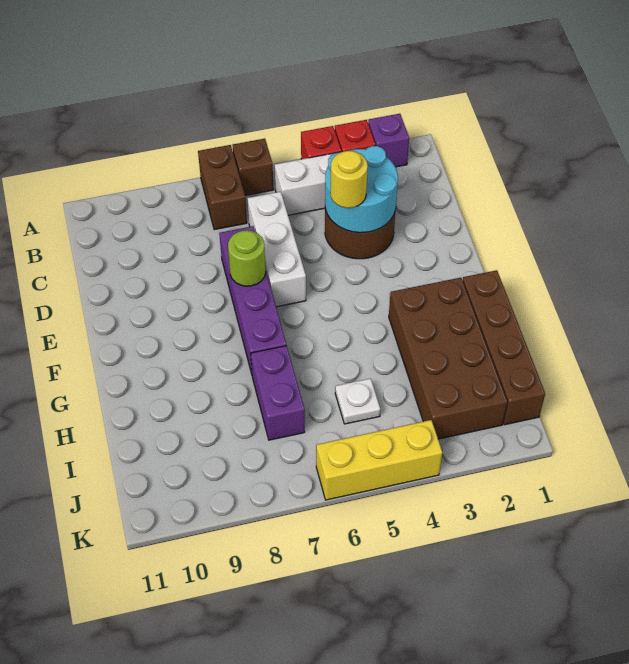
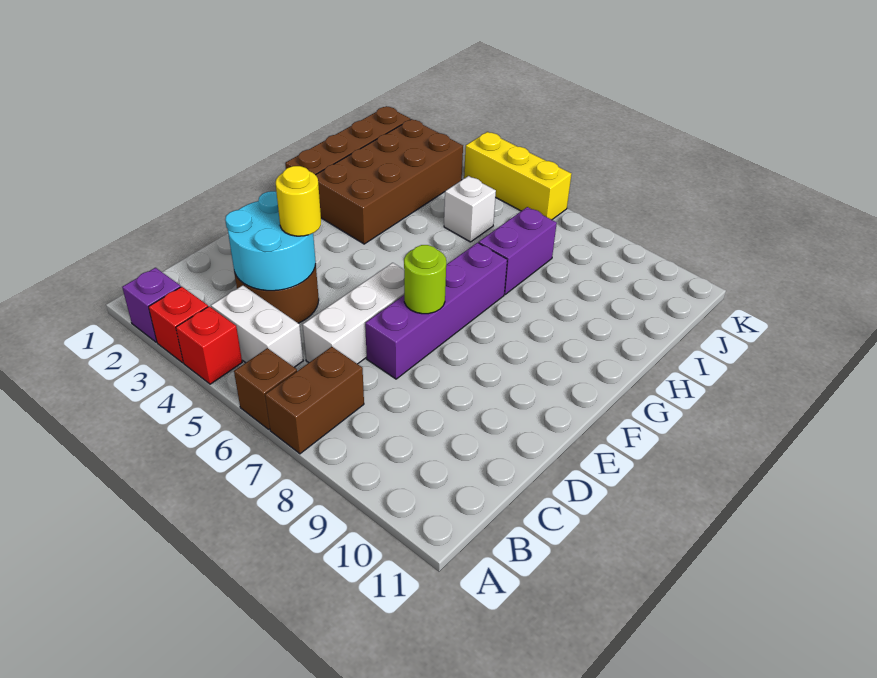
white 1x1 plate [335,378,380,424] -> white 1x1 brick [444,176,496,242]

